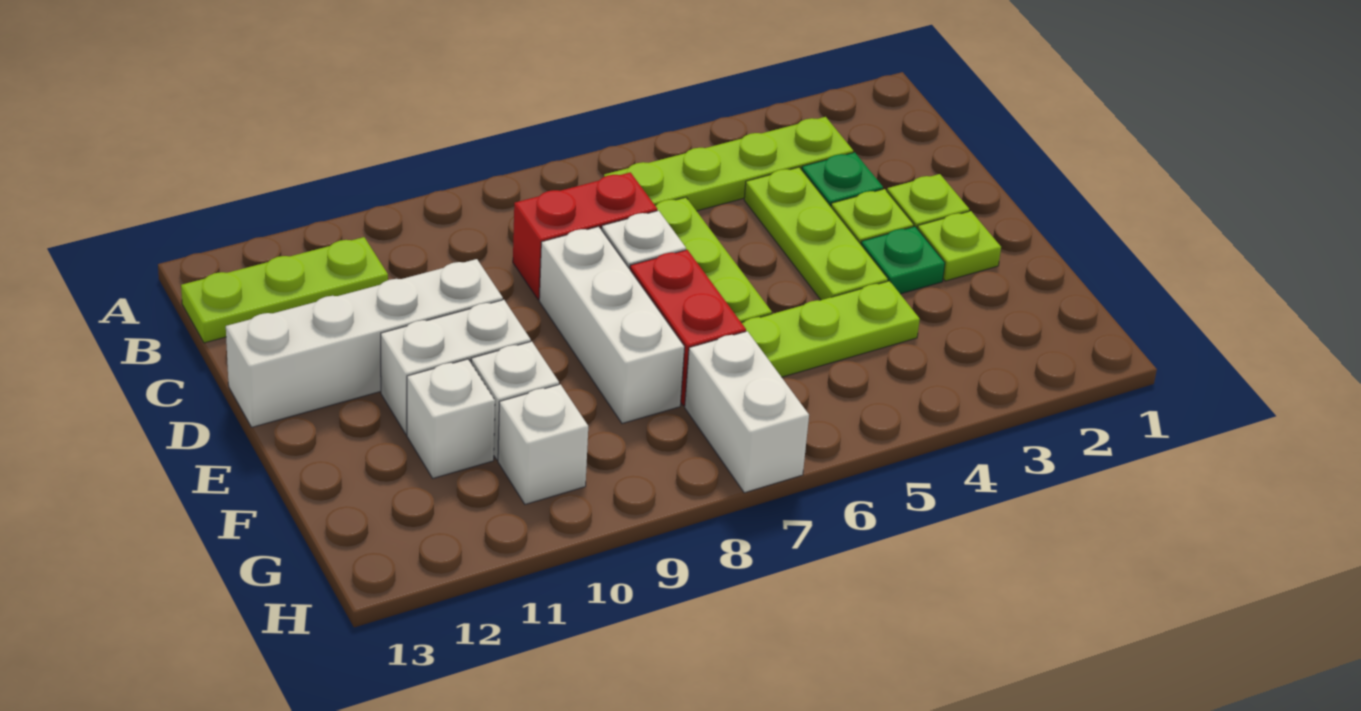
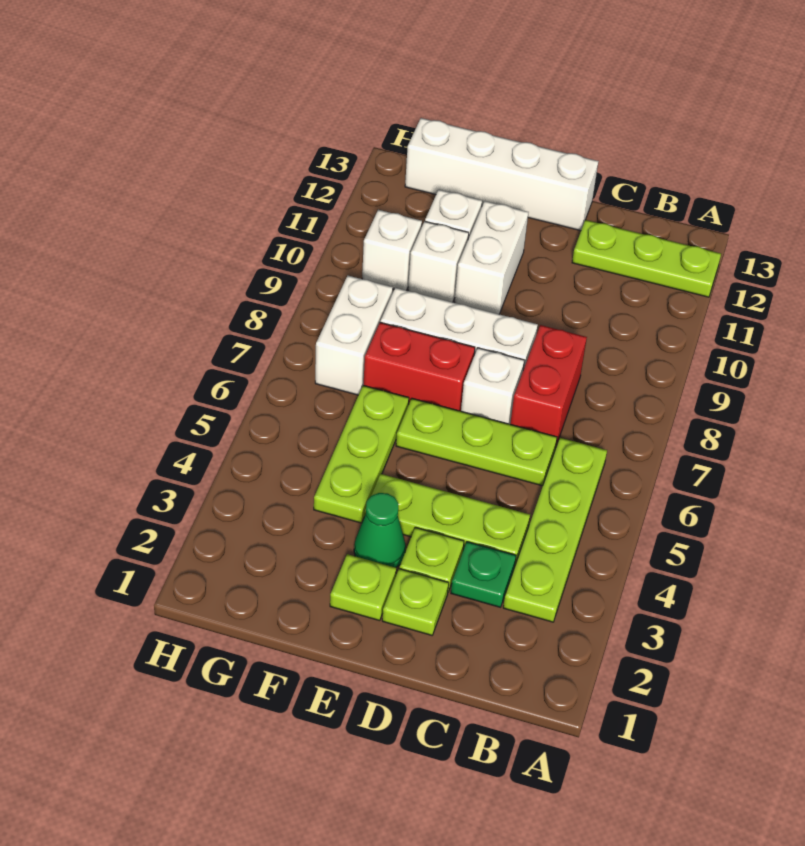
lime 1x3 plate [181,237,388,343] -> lime 1x3 plate turned to [572,220,721,297]
white 1x4 brick [226,259,503,427] -> white 1x4 brick turned to [405,118,598,231]
green 1x1 plate [861,227,945,294] -> green 1x1 cone [354,493,406,568]
white 1x2 brick [685,331,809,493] -> white 1x2 brick turned to [315,276,393,395]

